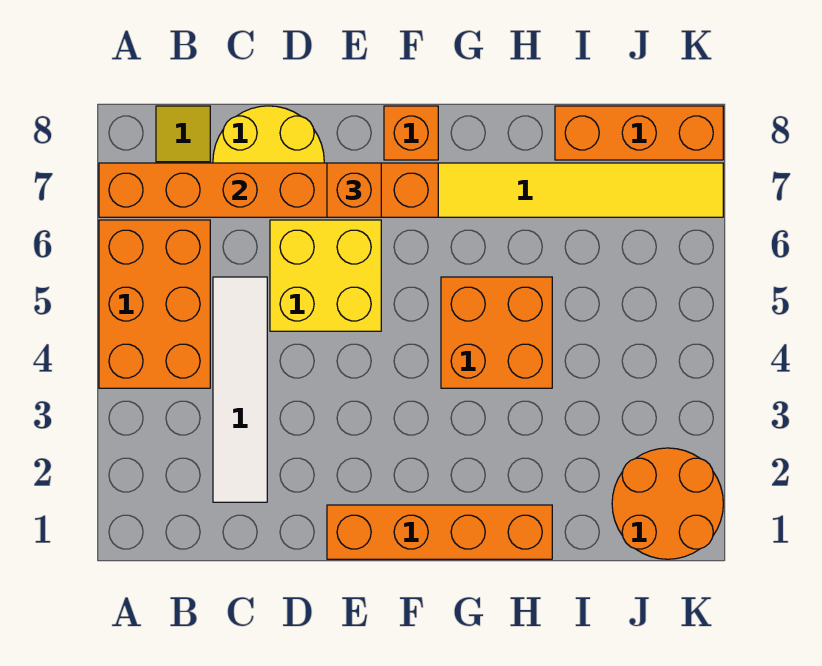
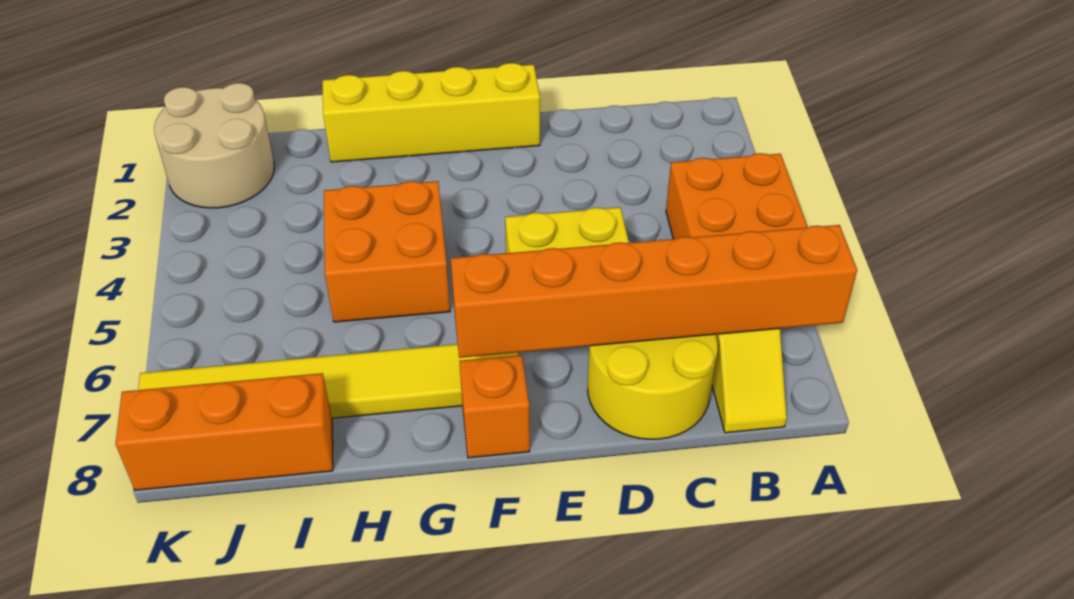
white 1x4 tile [213,277,267,502] -> none
orange 1x4 brick [327,505,552,559] -> yellow 1x4 brick [323,63,540,162]
orange 1x1 brick [327,163,381,217] -> none
orange 2x2 round brick [612,448,723,559] -> tan 2x2 round brick [154,83,274,208]

